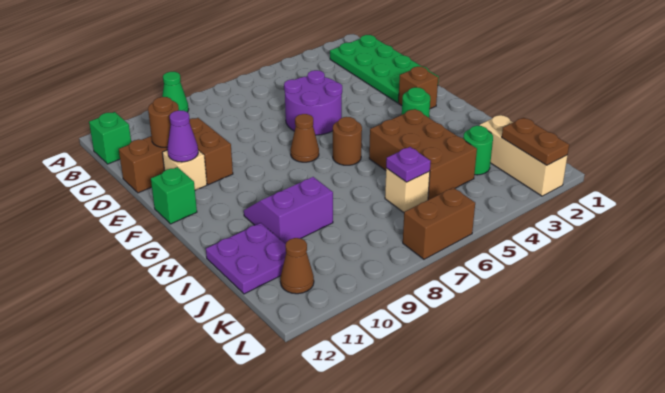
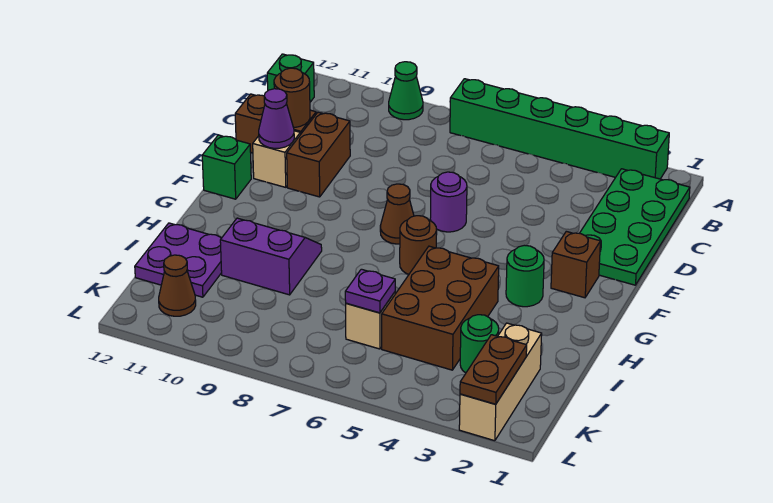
none -> green 1x6 brick [450,79,669,179]
purple 2x2 round brick [284,70,342,135] -> purple 1x1 round brick [430,172,467,232]
brown 1x2 brick [403,188,475,259] -> none

